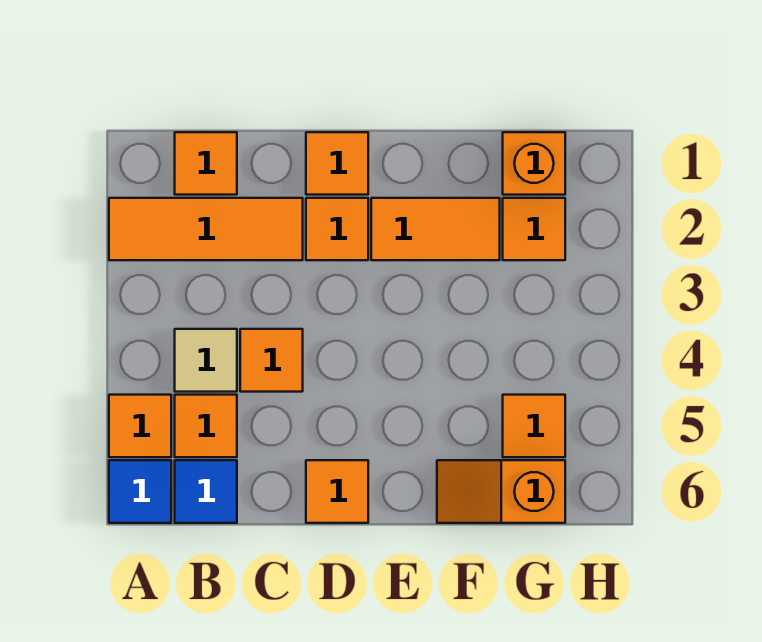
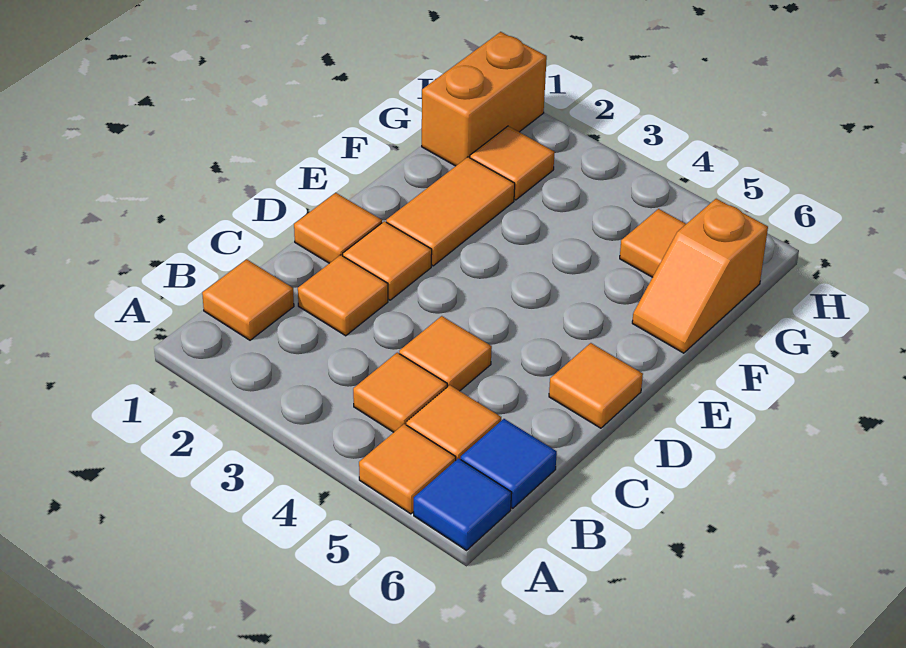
orange 1x3 tile [109,198,303,260] -> orange 1x1 tile [298,255,388,336]
tan 1x1 tile [175,329,237,392] -> orange 1x1 tile [353,353,447,432]
orange 1x1 brick [503,132,565,195] -> orange 1x2 brick [422,32,547,166]

